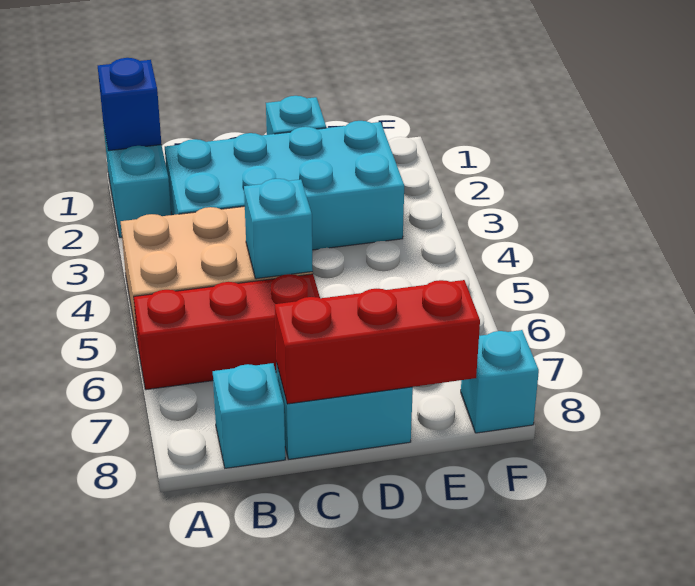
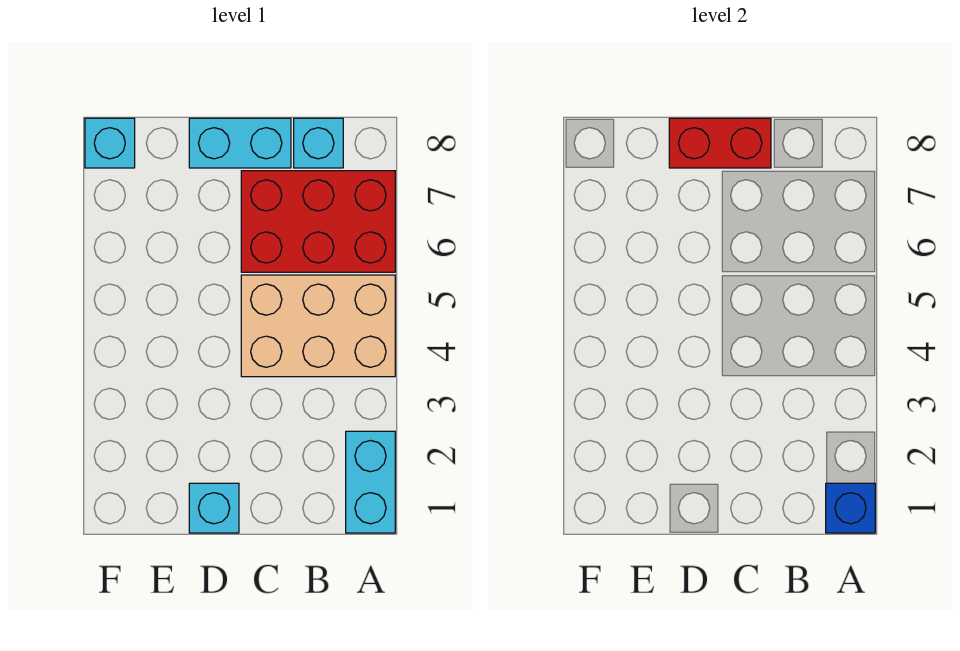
red 1x3 brick [134,274,320,390] -> red 2x3 brick [241,171,395,272]
cyan 2x4 brick [165,121,404,250] -> none
cyan 1x1 brick [244,179,313,279] -> none
red 1x3 brick [275,280,480,404] -> red 1x2 brick [669,118,771,168]

